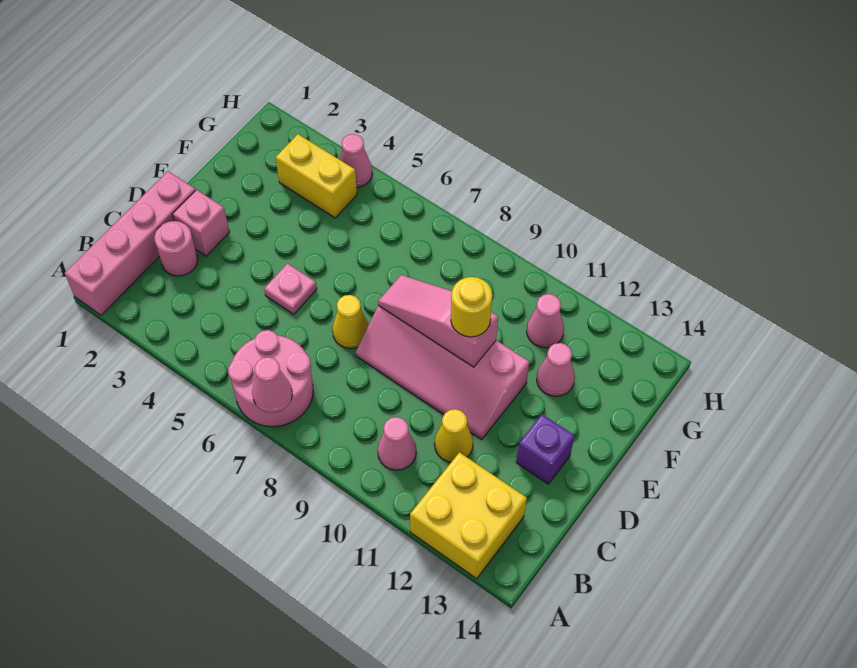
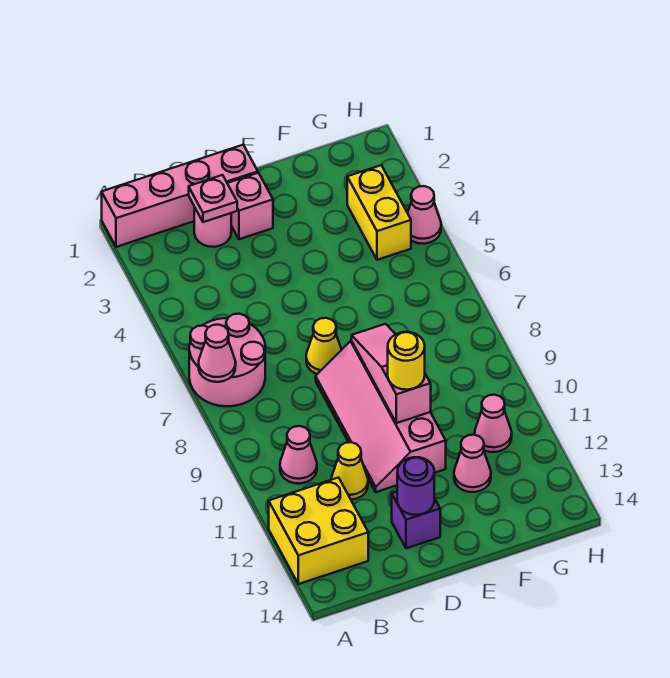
pink 1x1 plate [264,264,317,314] -> pink 1x1 plate moved to [189,175,237,222]
none -> purple 1x1 round brick [397,457,434,515]

